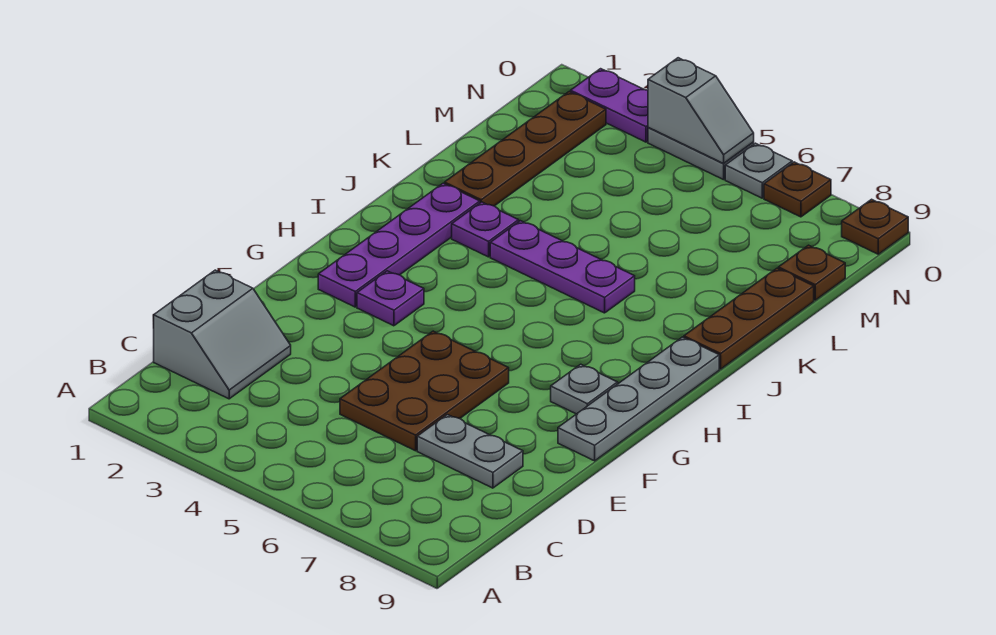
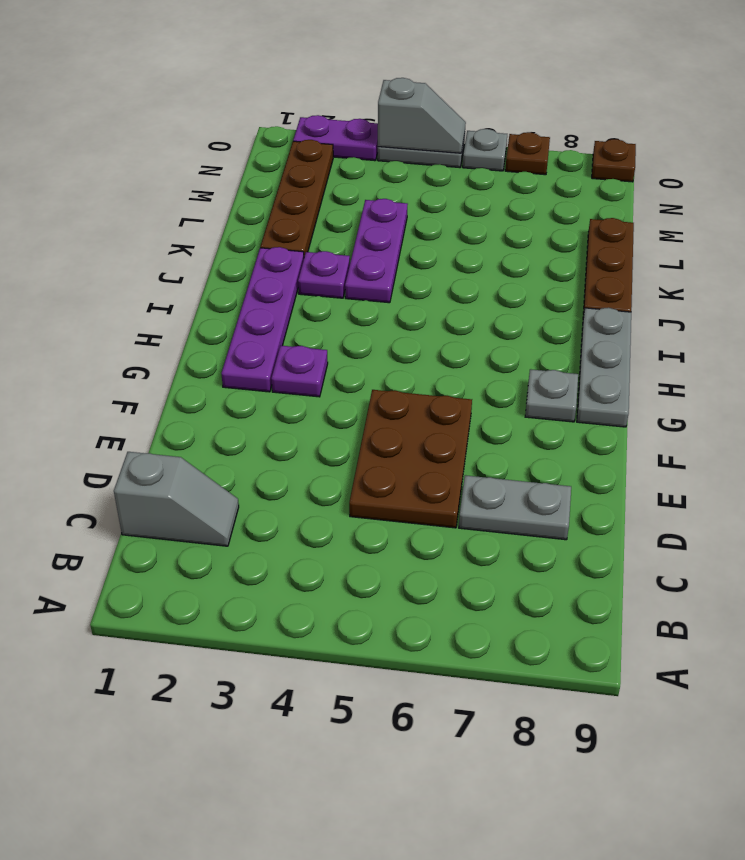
grey 2x2 slope [154,270,291,399] -> grey 1x2 slope [114,452,239,546]
grey 1x4 plate [558,337,719,461] -> grey 1x3 plate [577,308,631,427]
purple 1x3 plate [490,221,635,313] -> purple 1x3 plate turned to [345,199,408,303]
brown 1x1 plate [778,245,845,300] -> none

